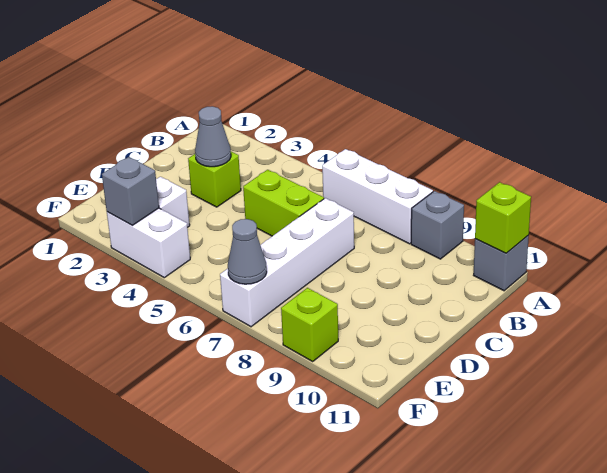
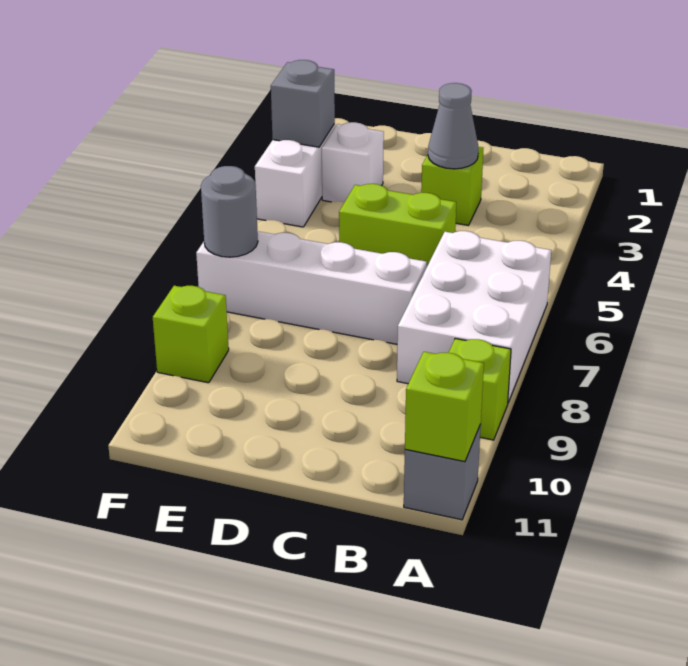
white 1x3 brick [322,149,433,244] -> white 2x3 brick [397,231,551,402]
grey 1x1 brick [411,191,464,259] -> lime 1x1 brick [449,339,511,440]
lime 1x2 brick [243,170,324,236] -> lime 1x2 brick turned to [339,184,456,266]
grey 1x1 cone [228,219,267,284] -> grey 1x1 round brick [201,166,258,257]

